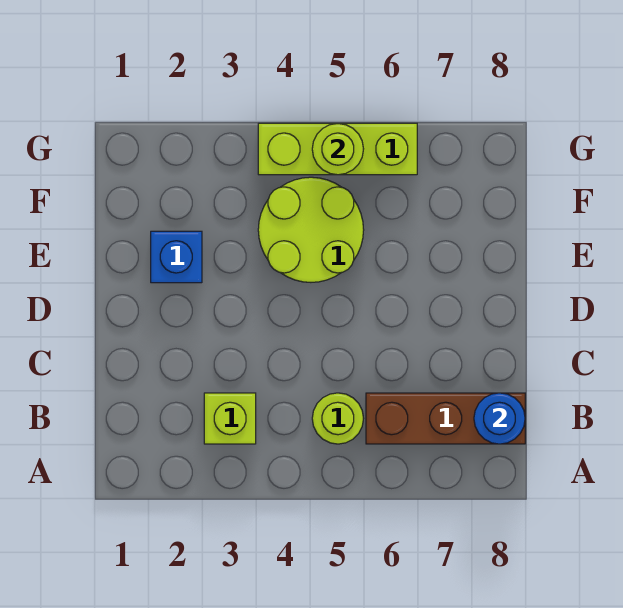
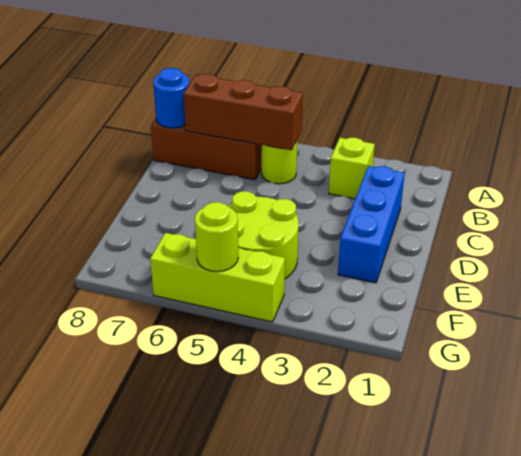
none -> brown 1x3 brick [183,74,303,150]
blue 1x1 brick [151,231,202,283] -> blue 1x3 brick [338,166,405,283]

